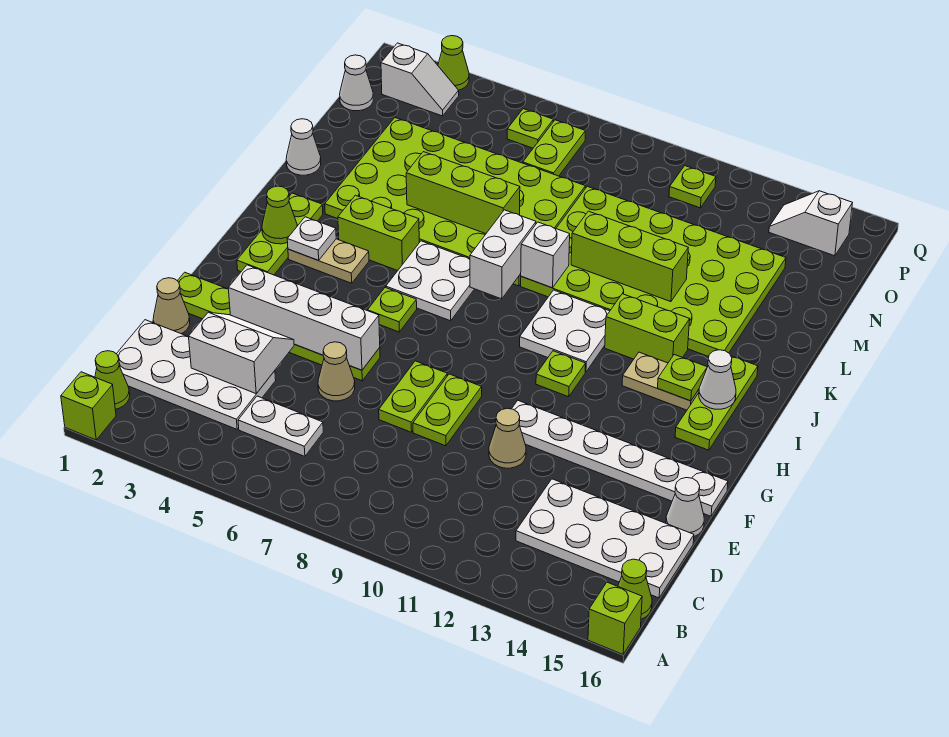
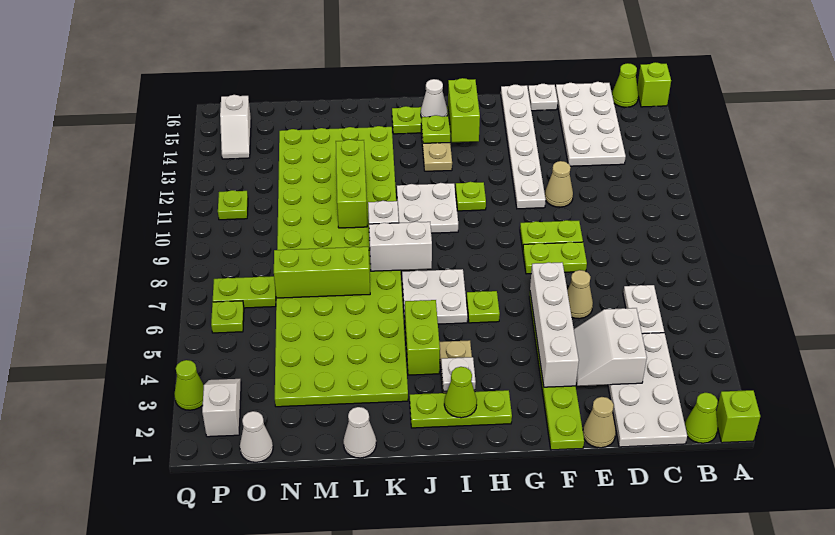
white 1x1 cone [666,478,704,537] -> white 1x1 plate [528,84,558,111]
lime 1x2 brick [605,294,690,363] -> lime 1x2 brick moved to [448,78,480,142]
lime 1x3 brick [406,152,520,234] -> lime 1x3 brick turned to [274,247,370,298]

